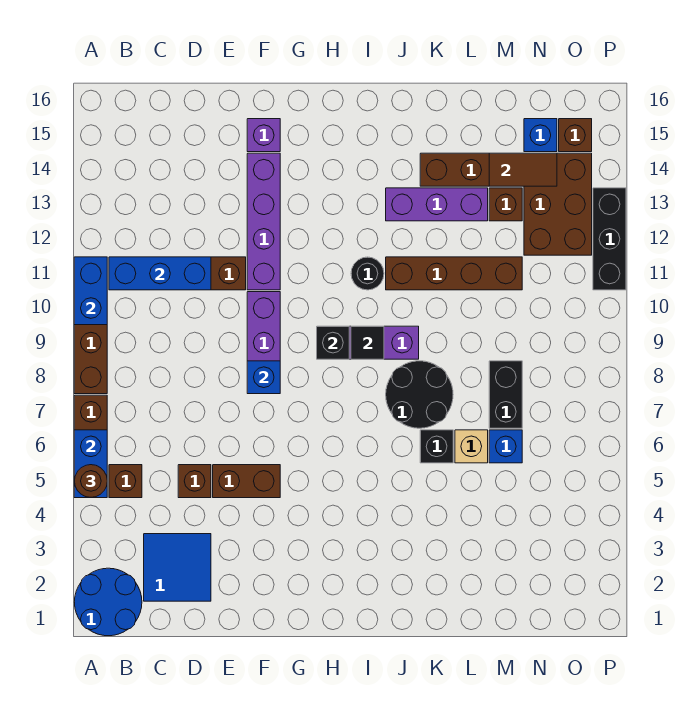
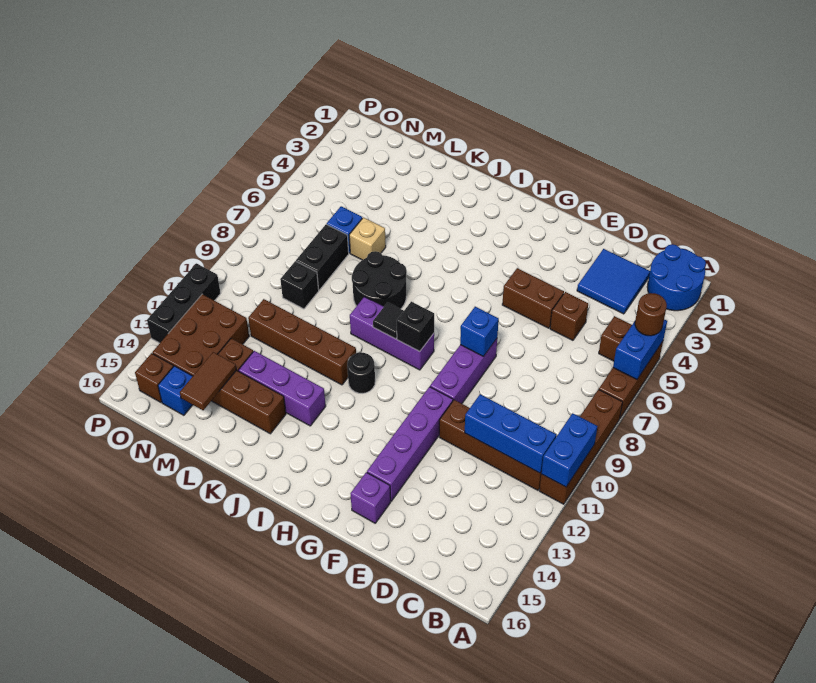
black 1x1 brick [420,430,453,463] -> black 1x1 brick moved to [280,261,319,309]
brown 1x2 tile [489,153,557,186] -> brown 1x2 tile turned to [180,352,236,410]

